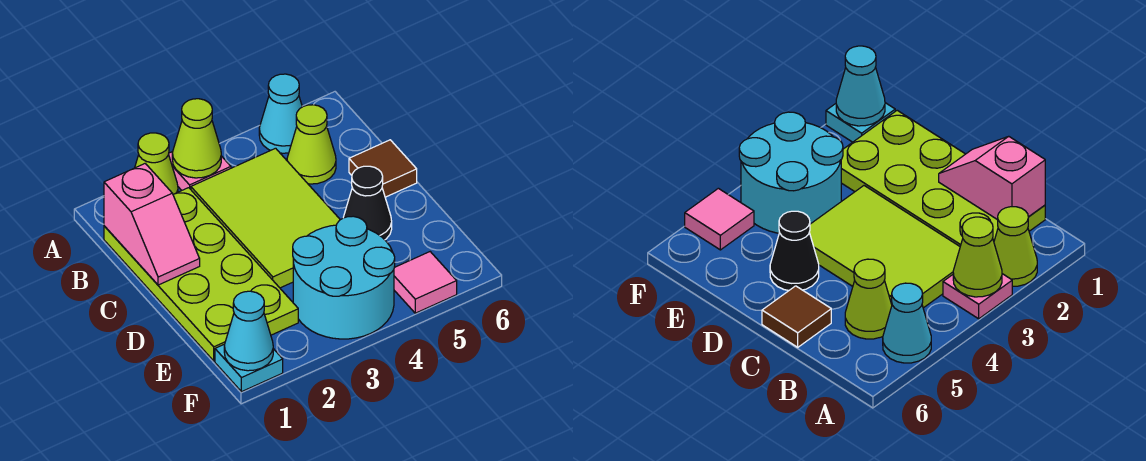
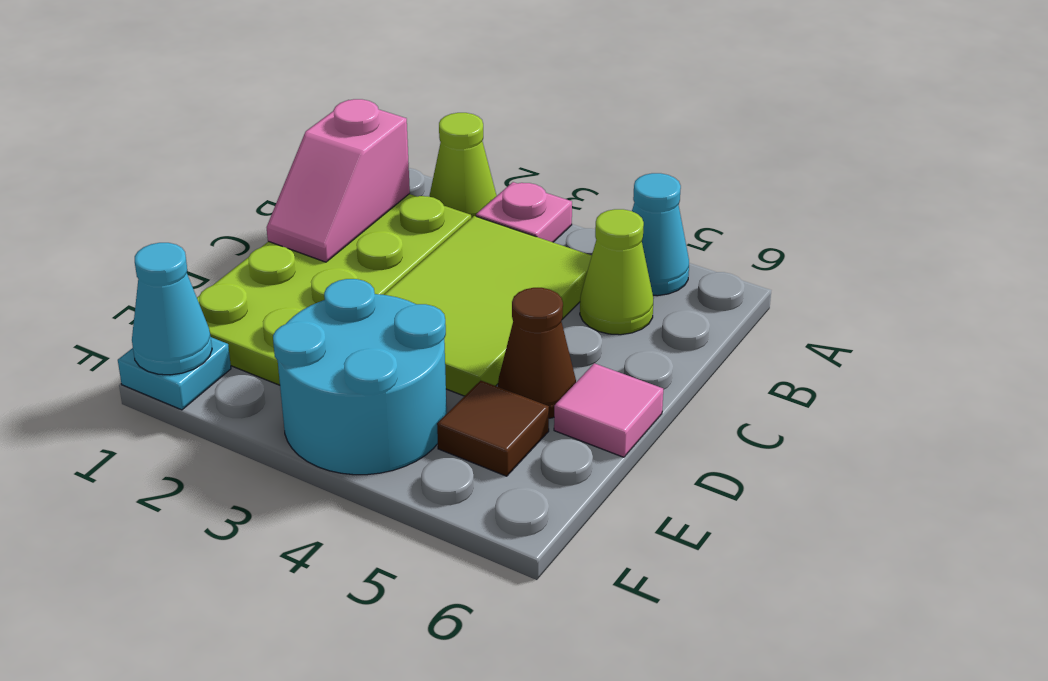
lime 1x1 cone [172,99,221,178] -> none
brown 1x1 tile [349,140,417,197] -> brown 1x1 tile moved to [437,381,549,476]
black 1x1 cone [343,166,392,240] -> brown 1x1 cone [498,288,576,418]
pink 1x1 tile [394,252,457,313] -> pink 1x1 tile moved to [554,363,663,457]

